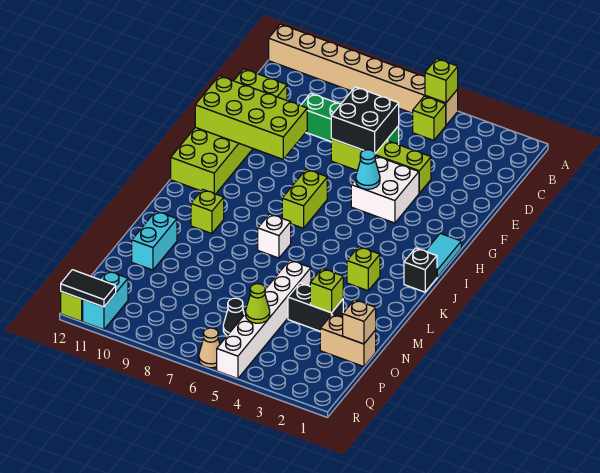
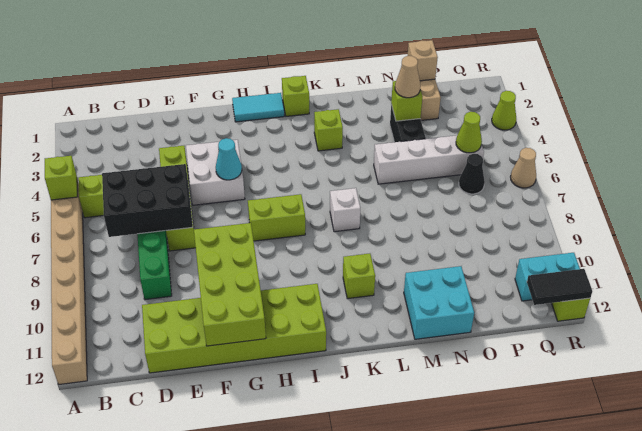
black 2x2 brick [331,87,399,153] -> black 2x3 brick [102,164,193,237]
black 1x1 brick [404,248,437,292] -> lime 1x1 brick [282,76,309,116]
white 1x6 brick [217,260,311,379] -> white 1x4 brick [374,135,484,184]
cyan 1x2 brick [132,211,177,270] -> cyan 2x2 brick [404,266,474,339]
none -> tan 1x1 cone [395,56,421,98]
none -> lime 1x1 cone [492,91,516,130]
black 1x2 tile [61,270,116,307] -> black 1x2 tile turned to [527,269,592,305]

